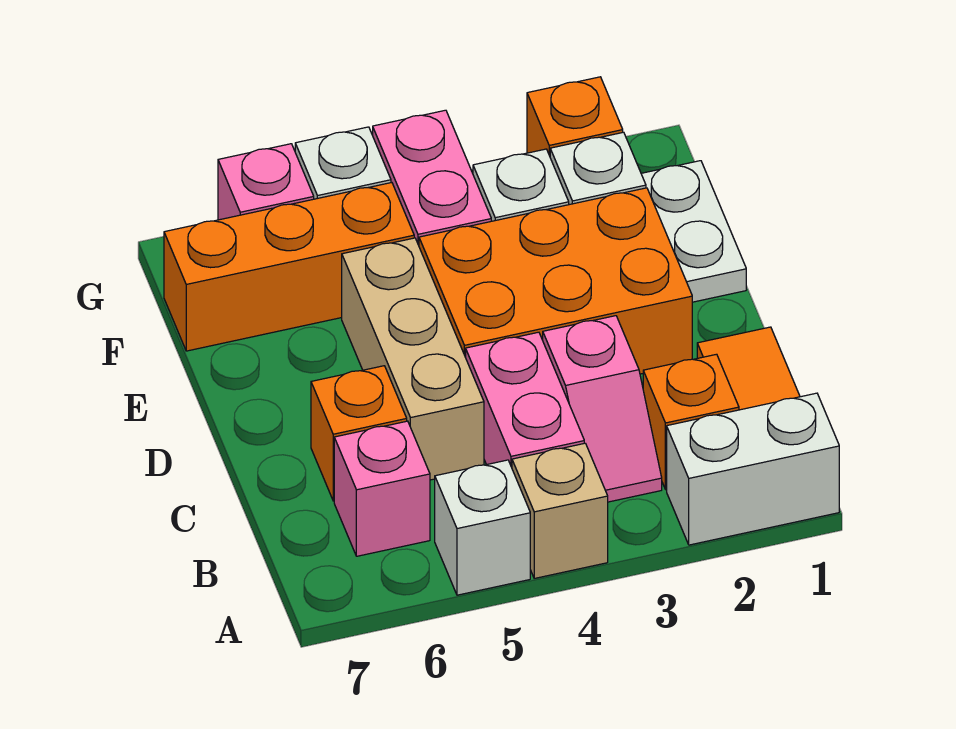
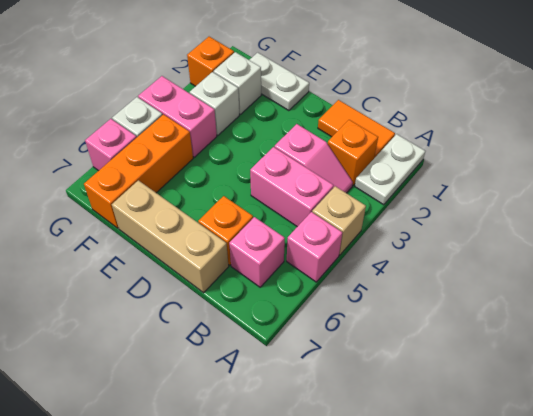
white 1x2 brick [667,393,839,545] -> white 1x2 plate [355,134,425,205]
white 1x1 brick [435,460,530,595] -> pink 1x1 brick [287,212,342,282]
tan 1x3 brick [342,238,484,480] -> tan 1x3 brick moved to [112,180,229,293]
orange 2x3 brick [419,188,692,374] -> none

